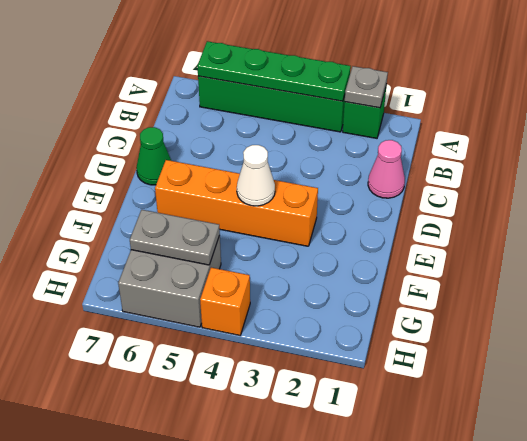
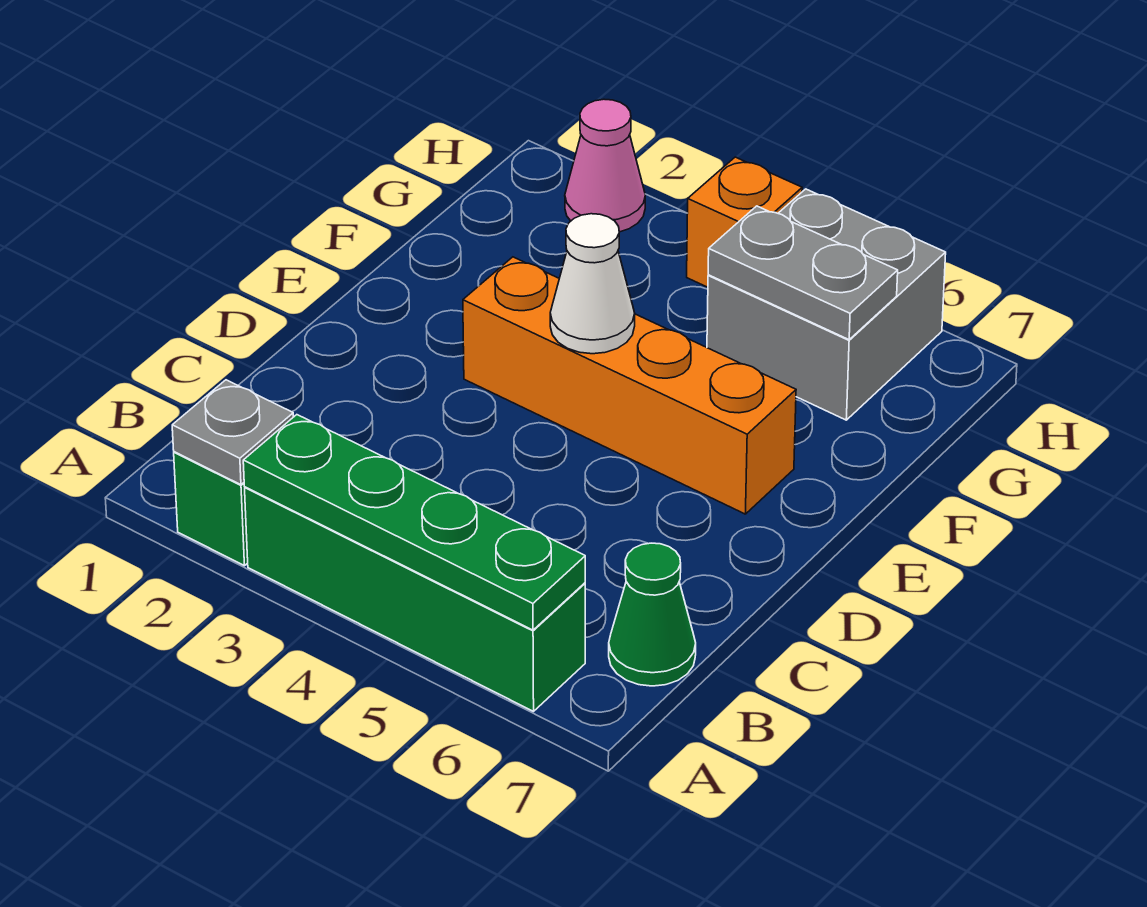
pink 1x1 cone [368,140,405,198] -> pink 1x1 cone moved to [565,99,645,232]
green 1x1 cone [136,127,171,185] -> green 1x1 cone moved to [609,543,696,686]

